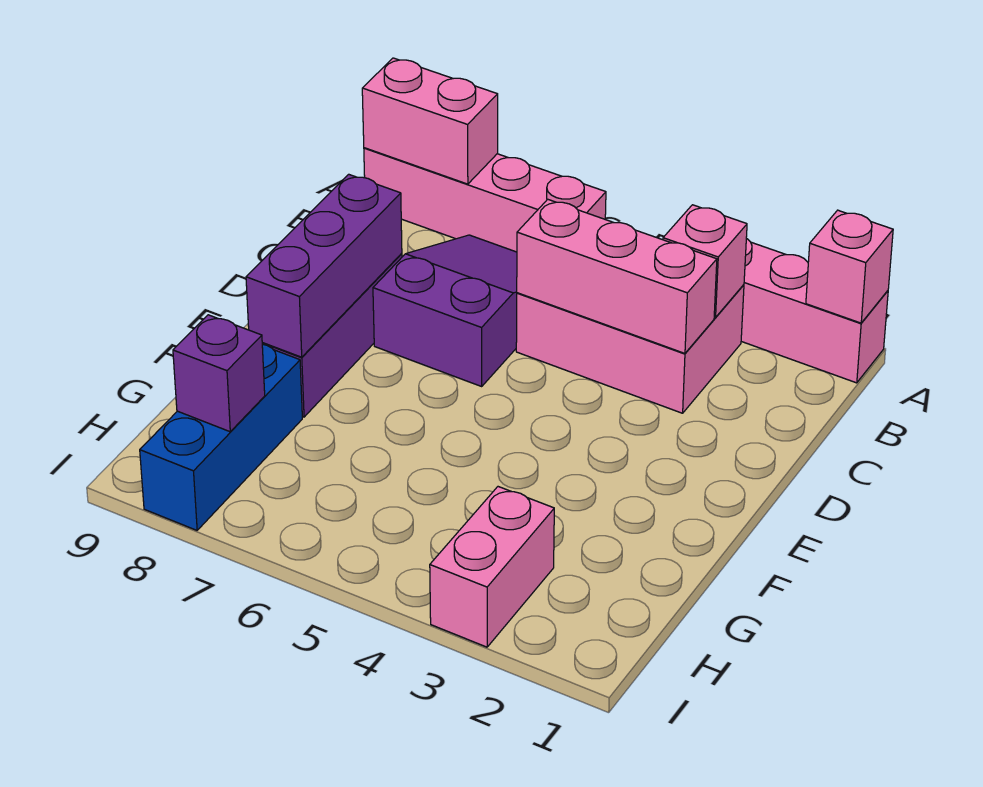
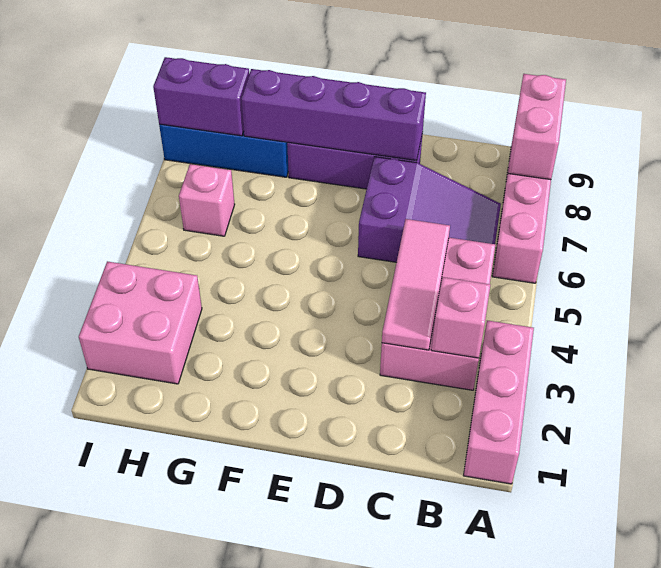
pink 1x1 brick [806,210,893,323] -> pink 1x1 brick moved to [179,164,235,236]
pink 1x3 brick [517,199,717,353] -> pink 1x3 tile [382,219,450,350]
purple 1x3 brick [246,174,402,357] -> purple 1x4 brick [241,69,426,161]
pink 1x2 brick [430,487,554,647] -> pink 2x2 brick [79,261,202,384]
purple 1x1 brick [173,315,265,432] -> purple 1x2 brick [153,57,249,136]

